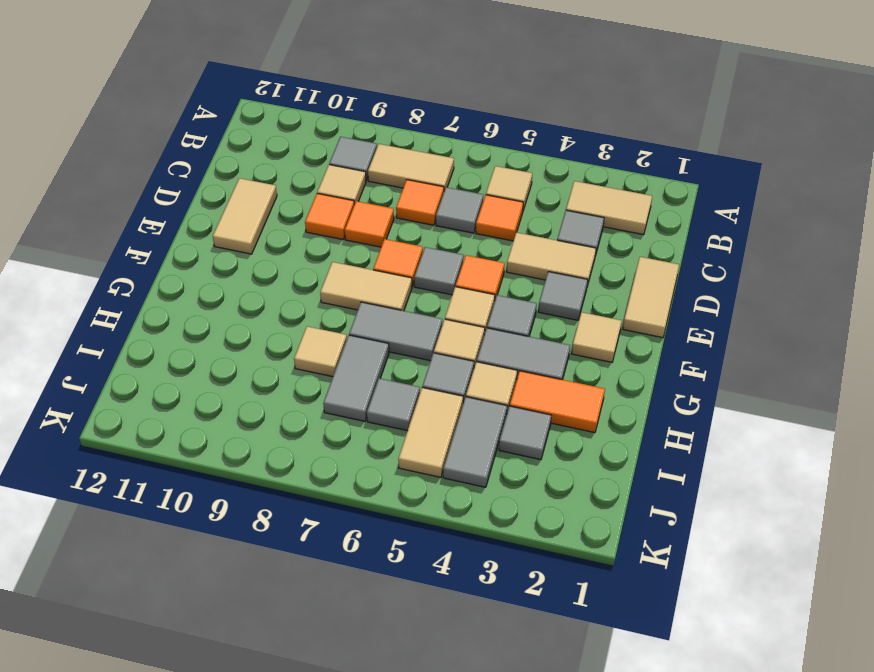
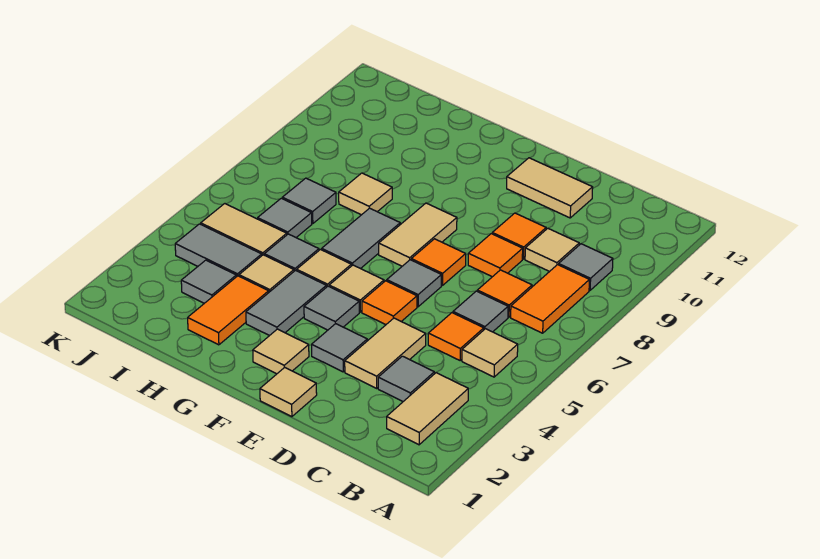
tan 1x2 tile [368,144,454,190] -> orange 1x2 tile [511,265,589,333]
tan 1x2 tile [623,257,679,338] -> tan 1x1 tile [260,367,317,417]
grey 1x2 tile [323,335,389,421] -> grey 1x1 tile [282,178,336,224]

